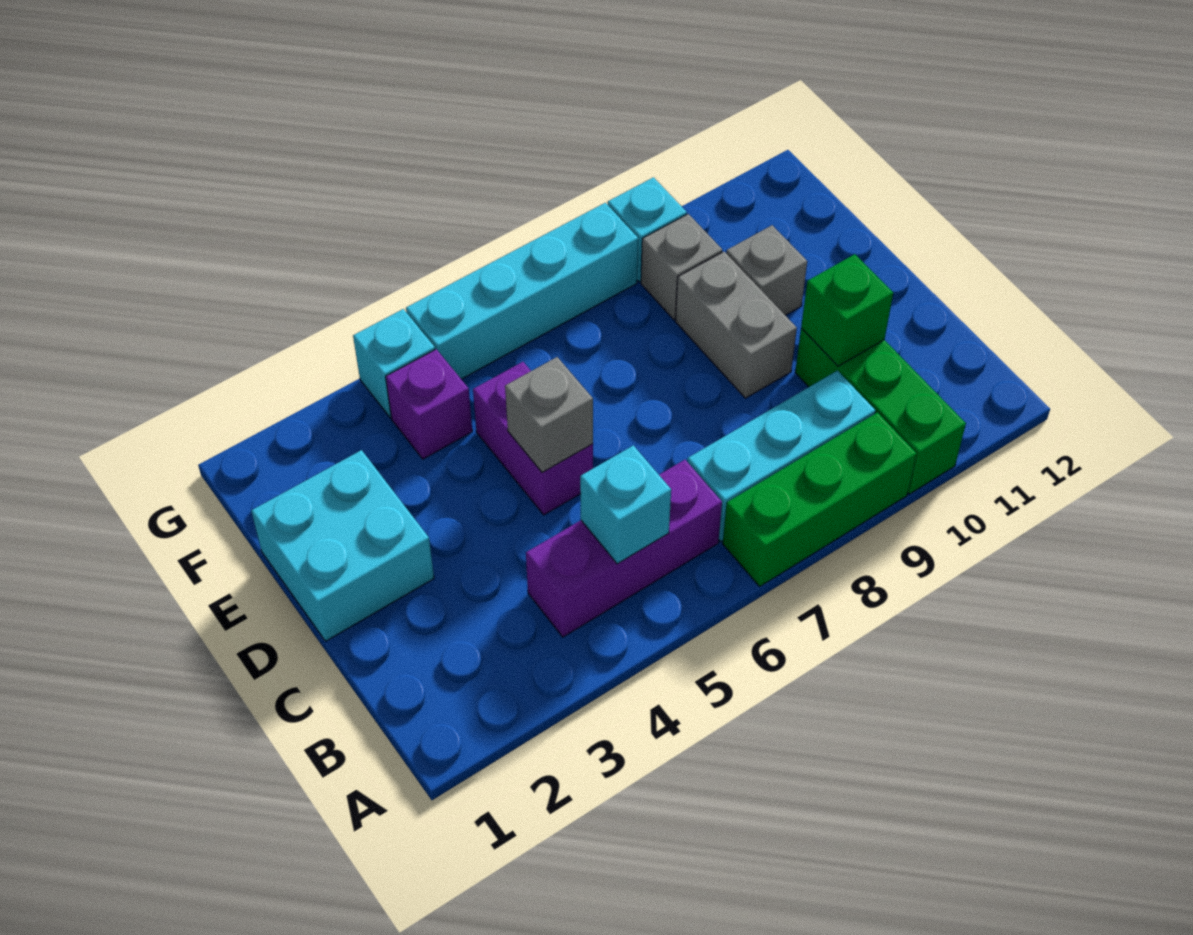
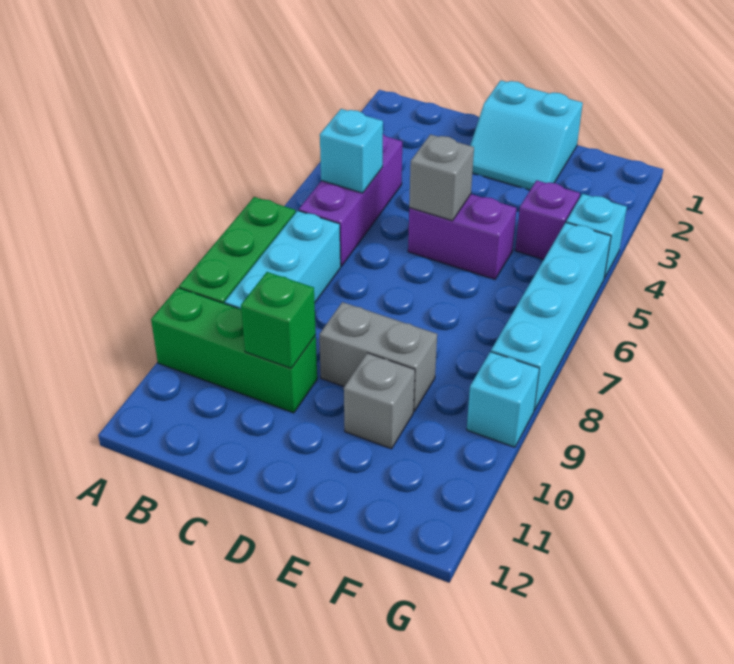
cyan 2x2 brick [251,450,434,641] -> cyan 2x2 slope [470,80,583,190]
grey 1x1 brick [641,214,722,320] -> none

